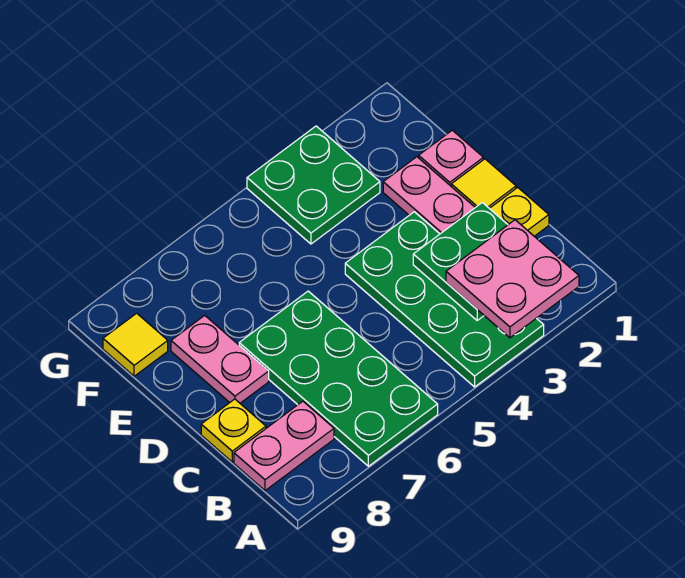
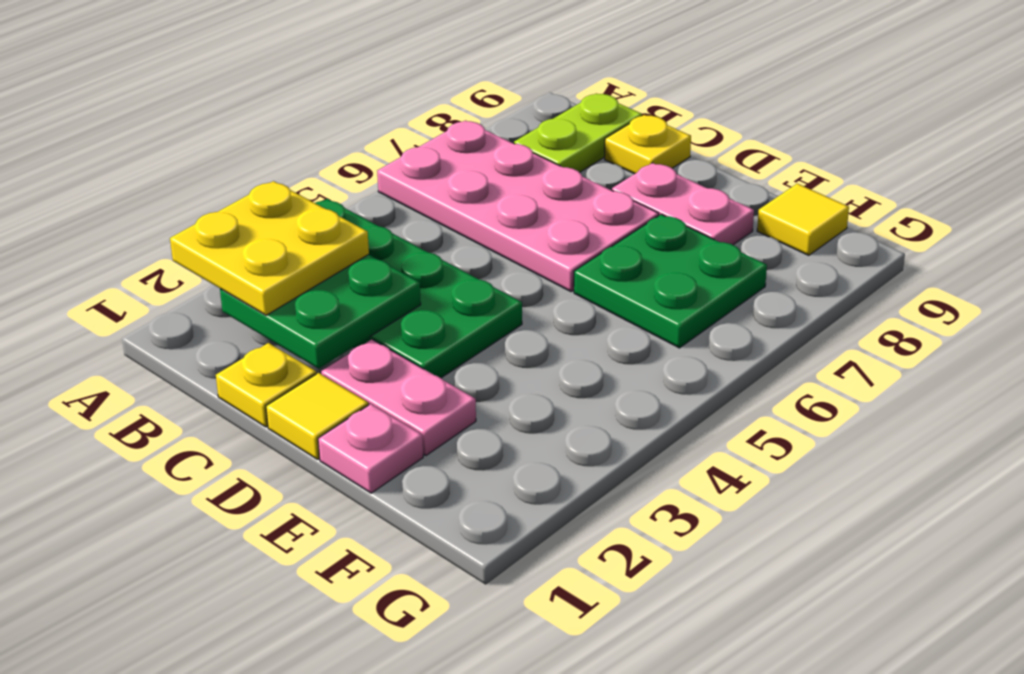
pink 2x2 plate [446,220,579,338] -> yellow 2x2 plate [170,181,369,315]
green 2x4 plate [239,291,438,466] -> pink 2x4 plate [377,121,659,292]
pink 1x2 plate [234,401,334,491] -> lime 1x2 plate [514,93,642,172]
green 2x2 plate [247,126,380,244] -> green 2x2 plate moved to [574,214,767,348]

